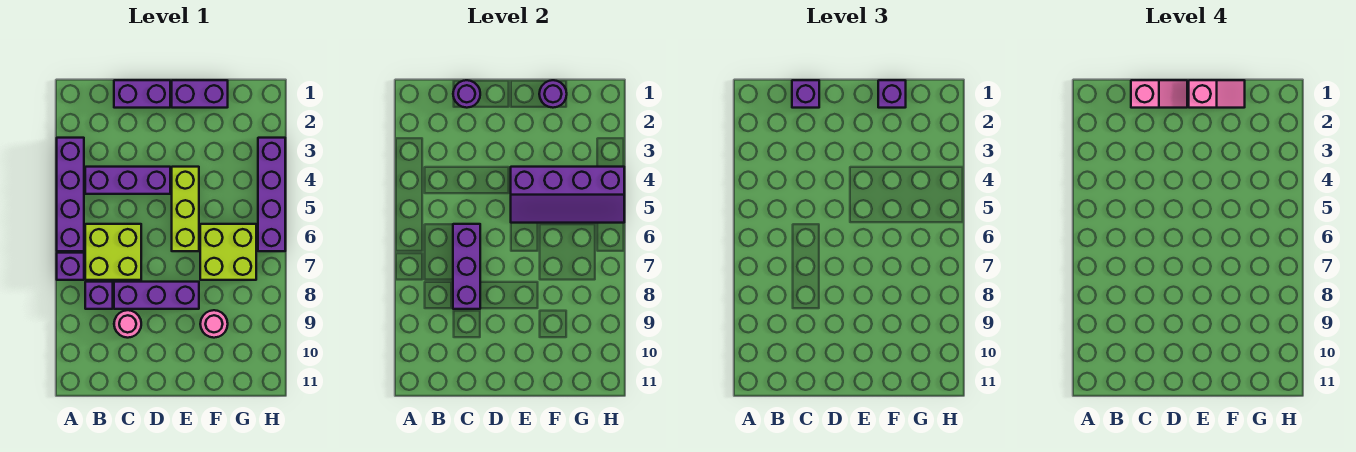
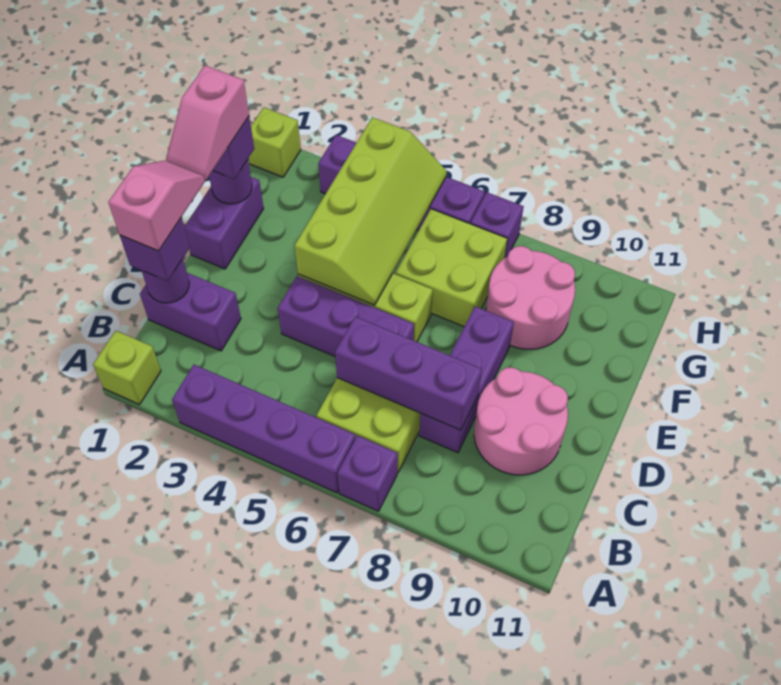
none -> lime 1x1 brick [93,331,161,405]
purple 1x3 brick [85,167,170,194] -> purple 1x3 brick turned to [278,276,414,356]
purple 1x1 brick [85,282,113,309] -> purple 1x1 brick moved to [470,192,524,258]
purple 1x2 brick [114,80,170,108] -> purple 1x2 brick turned to [140,273,241,351]
pink 1x1 round brick [114,310,141,338] -> pink 2x2 round brick [474,367,568,475]
pink 1x2 slope [1189,80,1245,108] -> pink 1x2 slope turned to [166,66,249,180]
purple 2x4 slope [511,167,624,223] -> lime 2x4 slope [294,117,447,305]
pink 1x1 round brick [200,310,228,338] -> pink 2x2 round brick [486,246,575,349]
none -> lime 1x1 brick [249,107,301,177]

